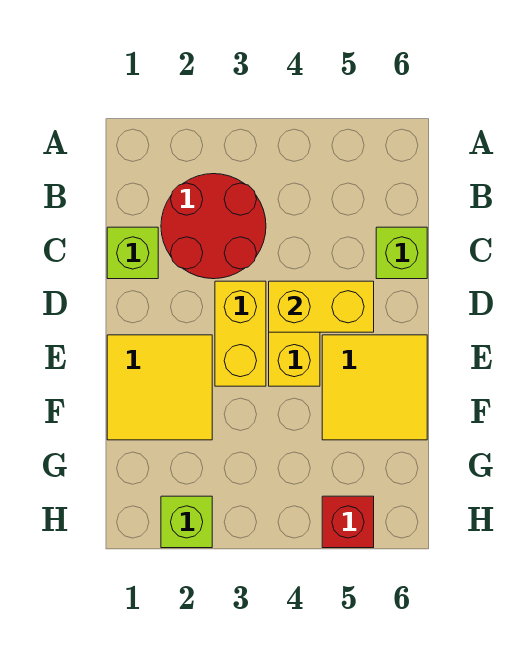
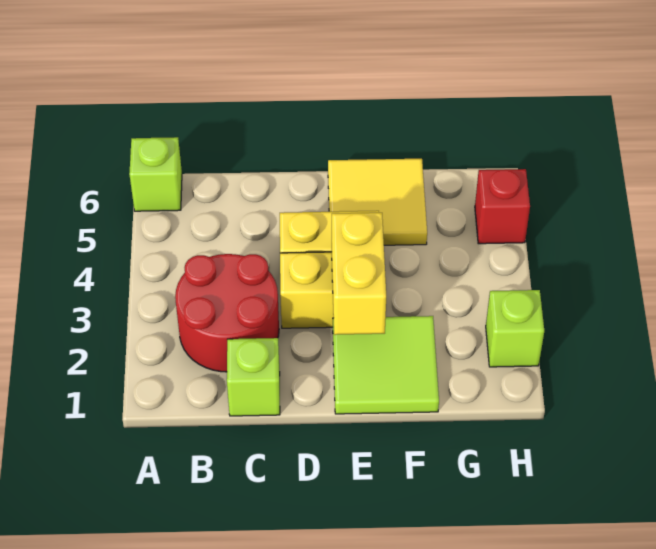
lime 1x1 brick [376,227,427,279] -> lime 1x1 brick moved to [129,137,182,211]
yellow 1x2 brick [269,281,374,332] -> yellow 1x2 brick moved to [332,213,386,335]
yellow 2x2 tile [107,335,212,440] -> lime 2x2 tile [333,316,439,414]

